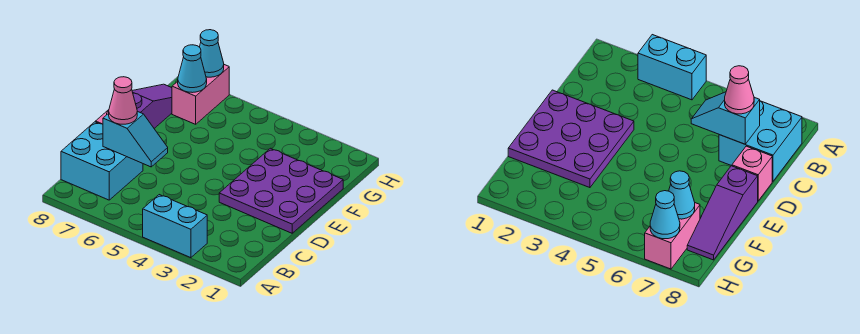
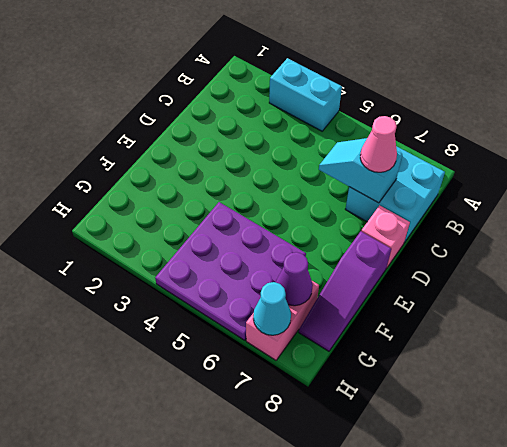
purple 3x3 plate [219,148,343,233] -> purple 3x3 plate moved to [155,202,306,340]
cyan 1x1 cone [178,45,207,93] -> purple 1x1 cone [276,252,313,306]

